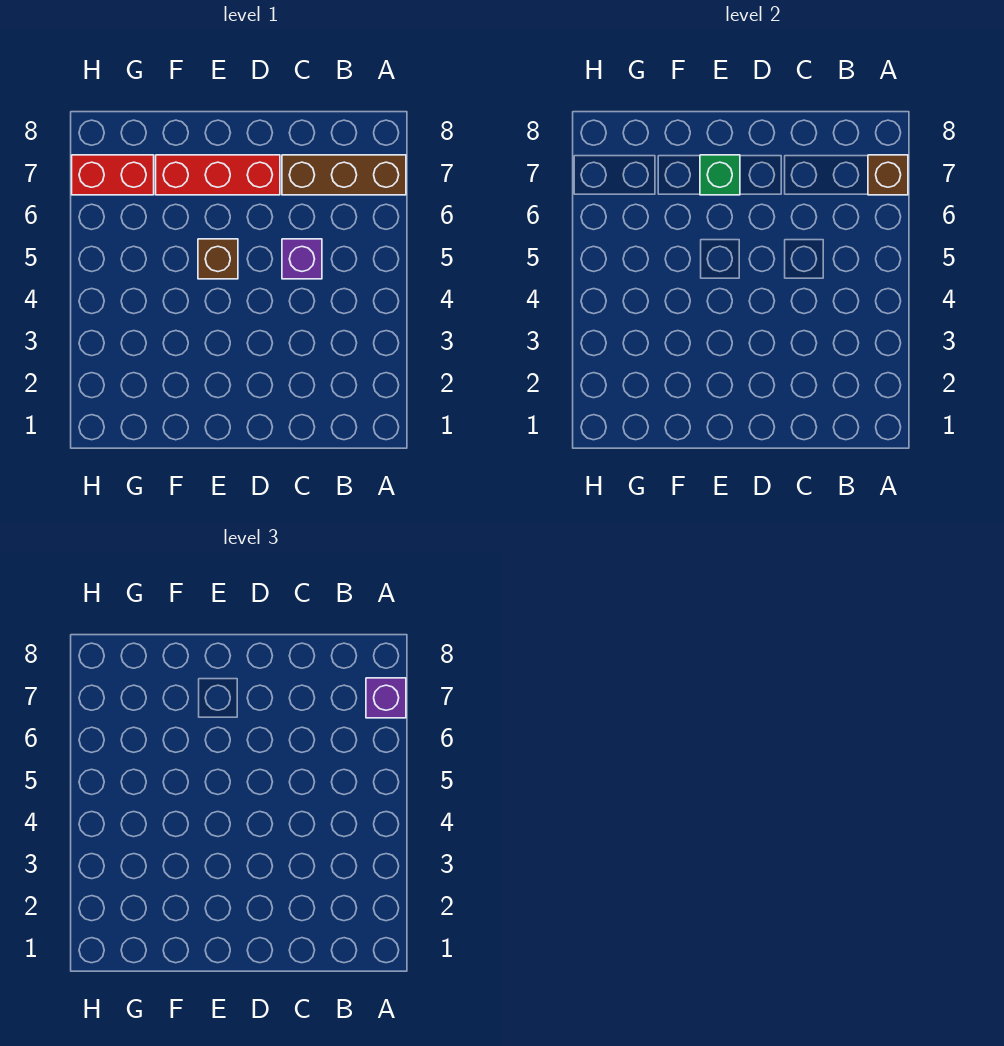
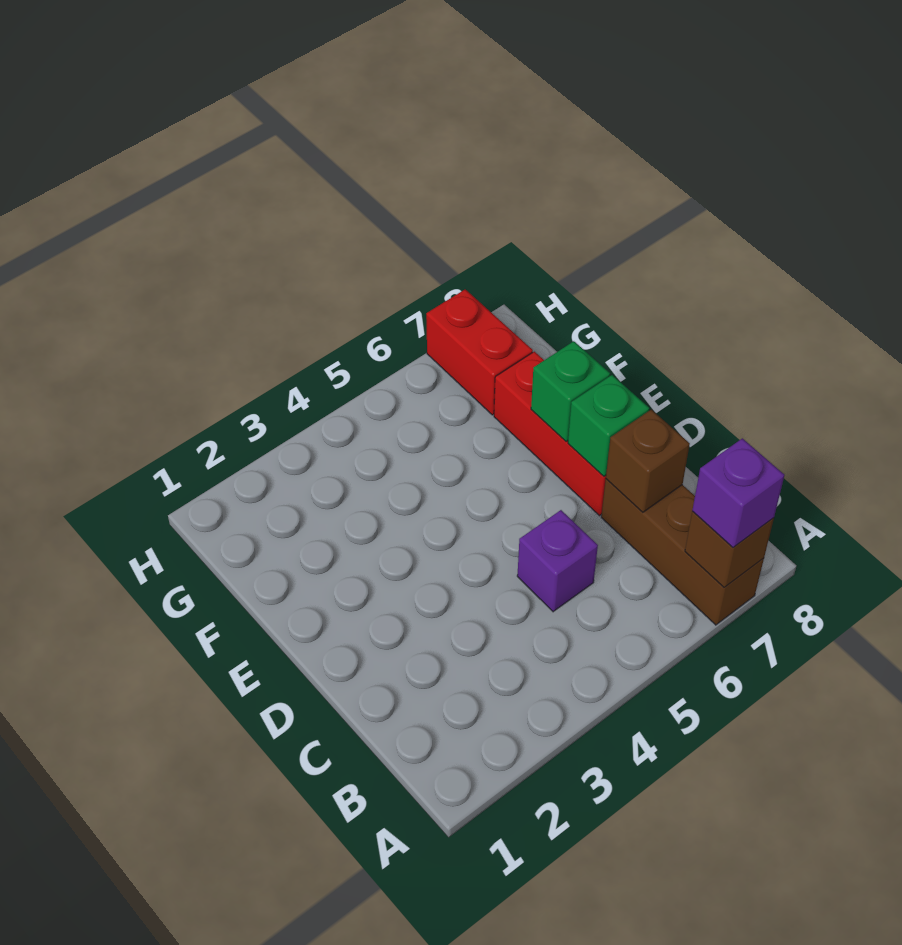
none -> green 1x1 brick [568,375,649,476]
brown 1x1 brick [198,239,238,279] -> brown 1x1 brick moved to [606,410,690,512]

